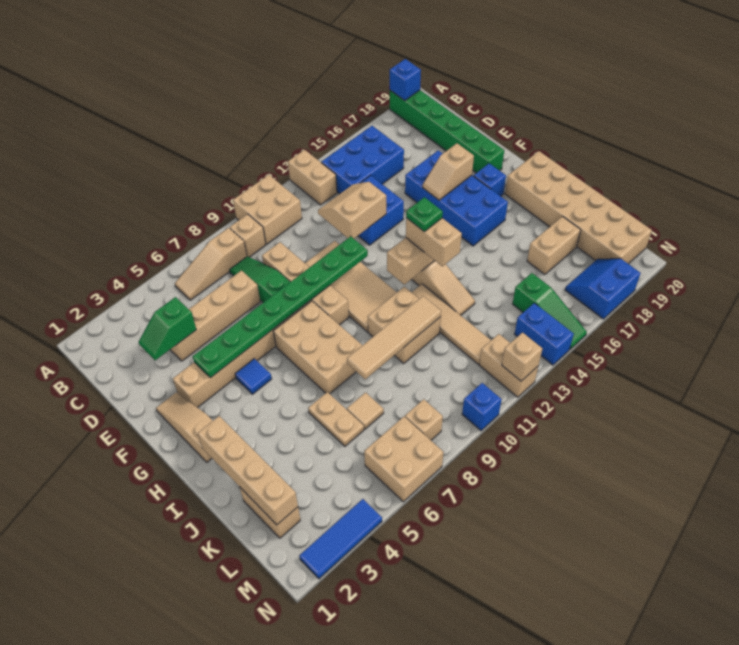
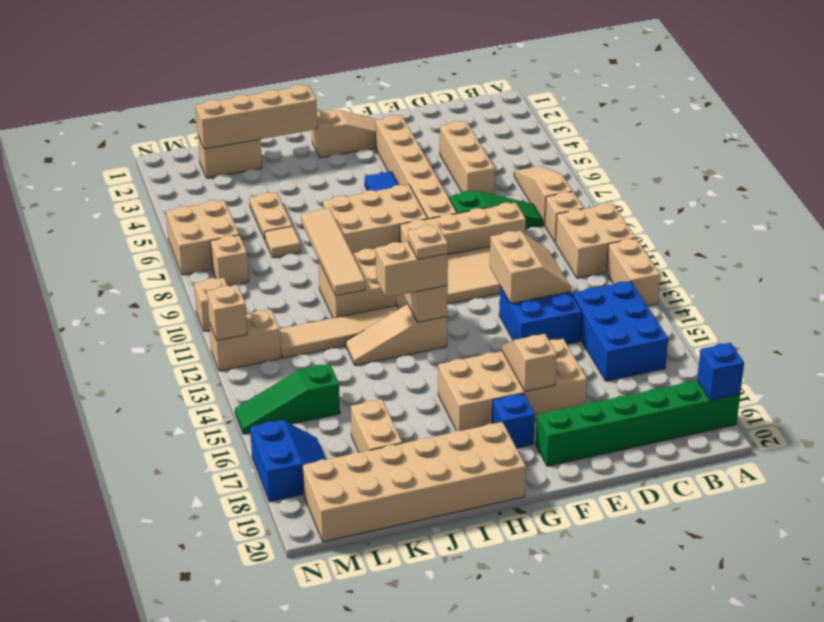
tan 1x2 brick [288,150,337,205] -> tan 1x2 brick turned to [607,238,660,306]
green 1x2 slope [139,297,196,360] -> none
tan 1x4 brick [170,271,260,361] -> tan 1x3 brick [440,121,495,195]
blue 2x4 brick [405,151,508,246] -> tan 2x4 brick [438,339,587,431]
green 1x8 plate [193,236,368,378] -> none
green 1x1 plate [406,197,443,232] -> tan 1x1 plate [408,225,448,259]
tan 1x2 plate [308,392,364,446] -> tan 1x2 plate turned to [249,192,292,239]
blue 1x2 brick [515,303,574,365] -> none
blue 1x3 tile [299,499,382,579] -> none
blue 1x1 brick [462,383,502,431] -> tan 1x1 brick [194,278,227,331]

